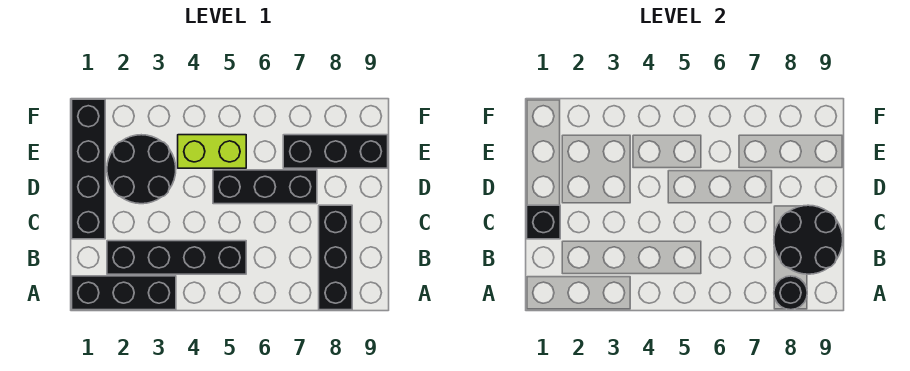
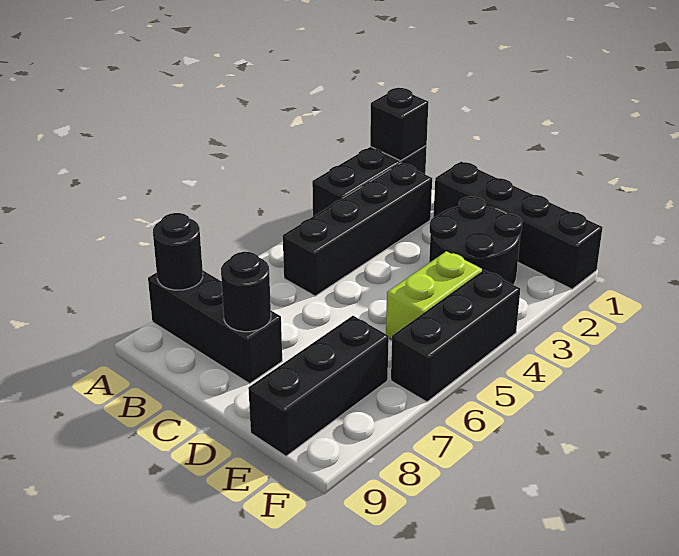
black 2x2 round brick [774,205,843,274] -> black 1x1 round brick [221,252,271,332]
black 1x1 brick [527,205,560,239] -> black 1x1 brick moved to [370,88,428,161]
black 1x3 brick [213,170,317,204] -> black 1x3 brick moved to [391,270,520,402]

